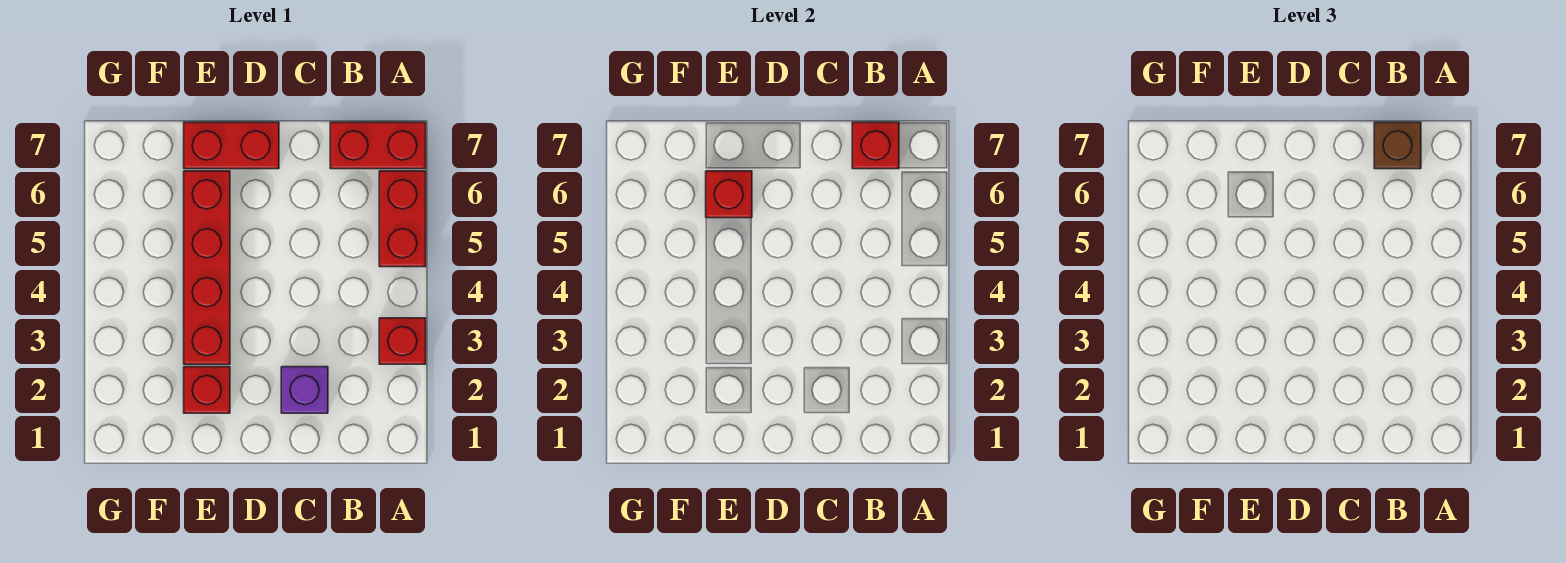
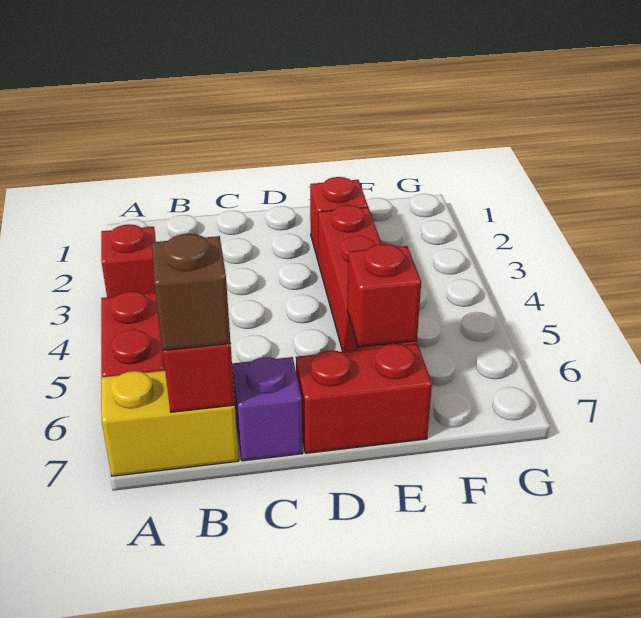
red 1x2 brick [330,122,426,169] -> yellow 1x2 brick [101,371,239,476]
purple 1x1 brick [281,367,328,413] -> purple 1x1 brick moved to [232,357,303,461]

